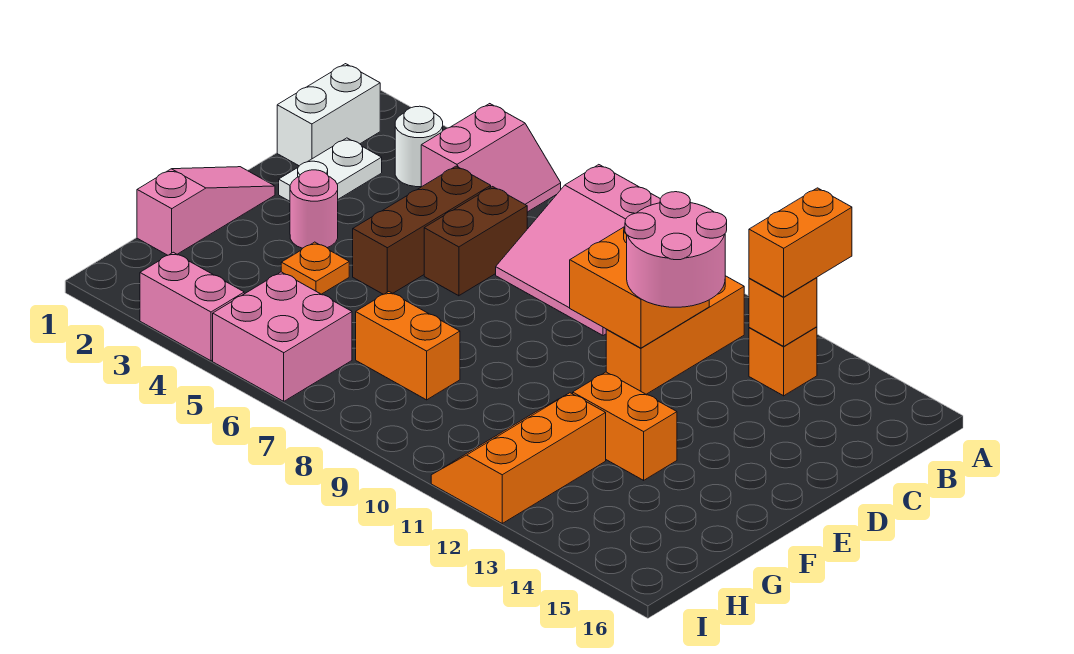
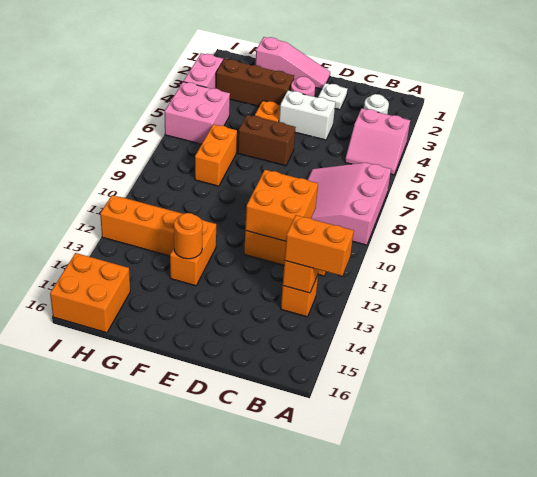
white 1x2 brick [277,64,380,166] -> white 1x2 brick moved to [279,91,335,140]
white 1x2 plate [279,138,382,201] -> white 1x1 plate [318,83,347,110]
brown 1x3 brick [353,166,491,294] -> brown 1x3 brick moved to [216,59,294,106]
brown 1x2 brick [424,187,527,296] -> brown 1x2 brick moved to [238,115,296,166]
pink 2x2 round brick [625,192,727,307] -> none
none -> orange 1x1 round brick [174,213,203,259]
none -> orange 2x2 brick [50,253,130,333]

